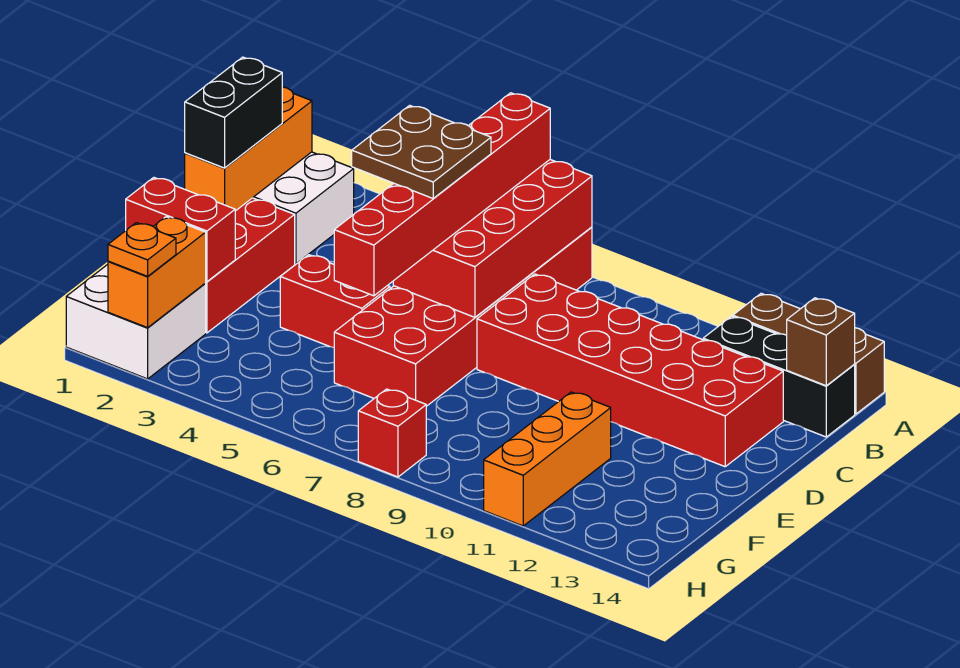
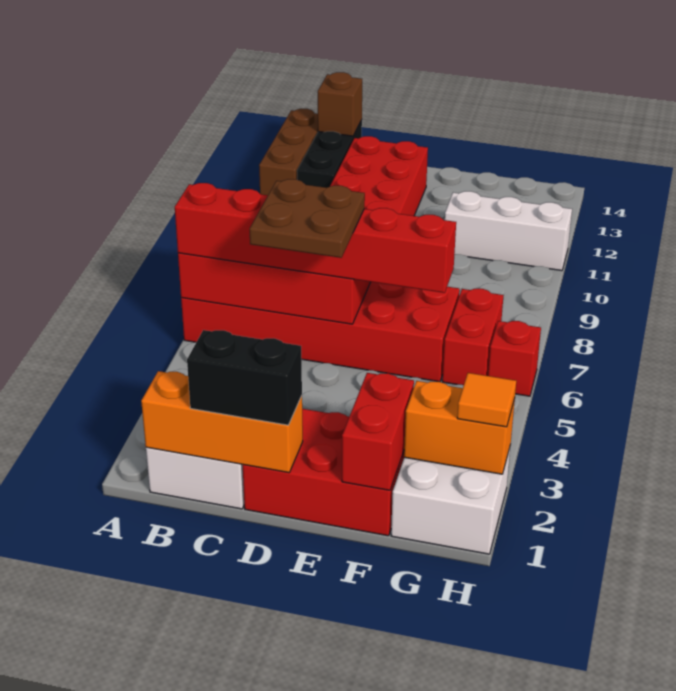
red 1x2 brick [280,255,390,347] -> red 1x2 brick moved to [442,289,503,385]
orange 1x3 brick [484,392,611,526] -> white 1x3 brick [445,191,572,271]
orange 1x1 plate [108,223,176,276] -> orange 1x1 tile [457,373,516,427]
red 1x1 brick [358,389,426,477] -> red 1x1 brick moved to [488,321,541,396]

